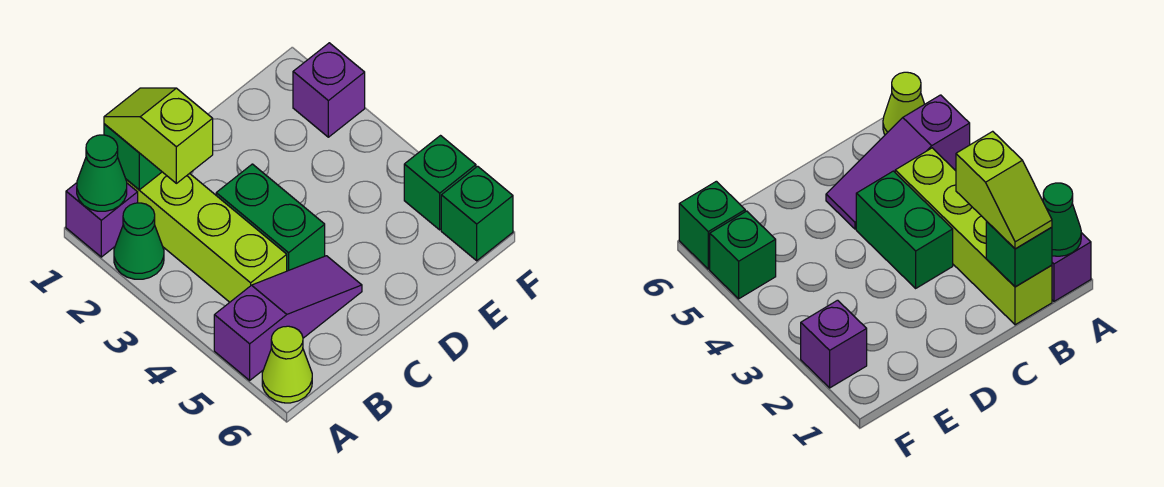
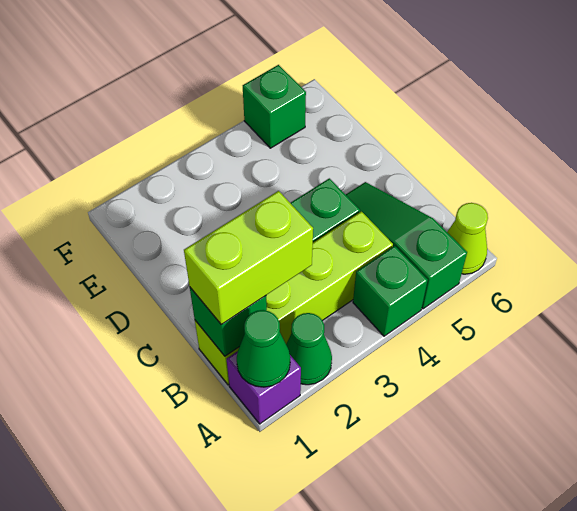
purple 1x3 slope [214,256,362,380] -> green 1x3 slope [346,182,467,309]
lime 1x2 slope [104,88,213,183] -> lime 1x2 brick [184,191,313,325]
purple 1x1 brick [293,43,365,137] -> none
green 1x1 brick [441,166,513,261] -> green 1x1 brick moved to [353,246,428,336]

